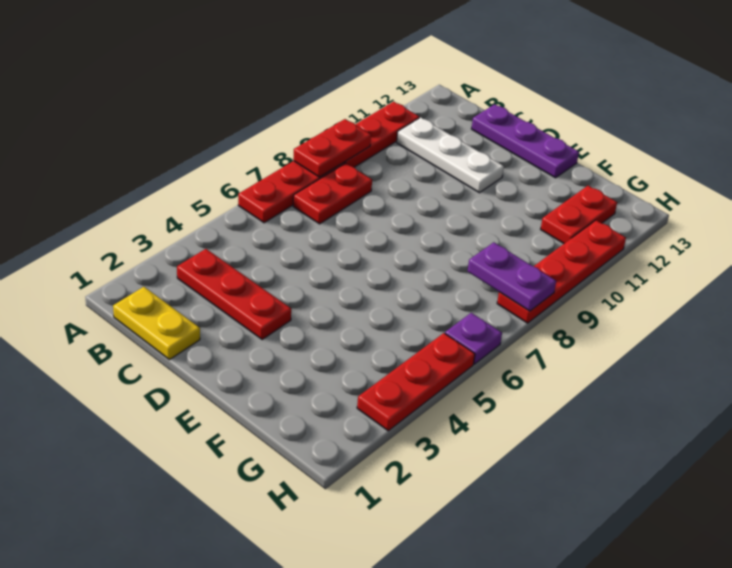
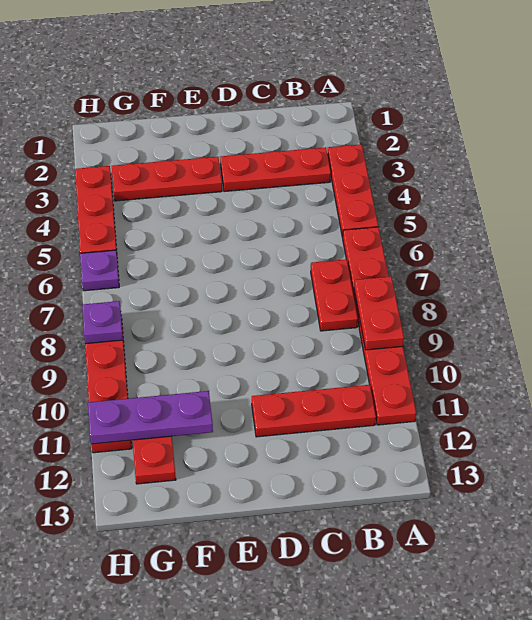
none -> red 1x3 plate [327,144,378,238]
yellow 1x2 plate [113,287,200,360] -> none
white 1x3 plate [397,117,504,193] -> red 1x3 plate [252,385,376,437]
purple 1x3 plate [472,104,579,178] -> purple 1x3 plate moved to [88,391,213,444]
none -> red 1x3 plate [112,157,222,201]
purple 1x2 plate [467,242,556,311] -> purple 1x1 plate [82,301,123,344]

